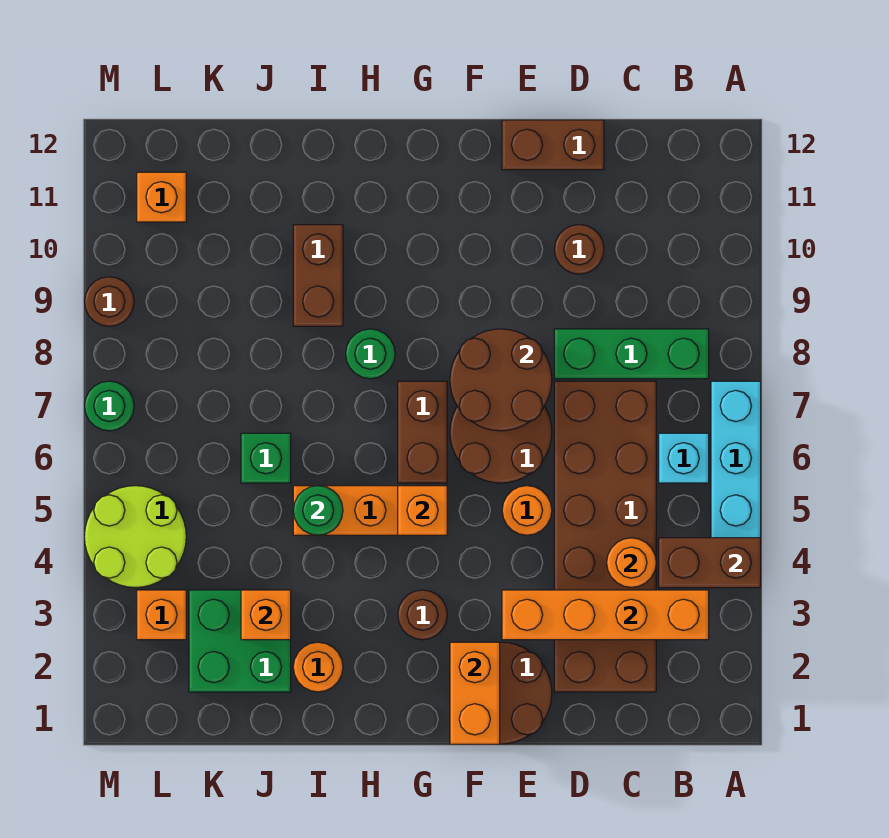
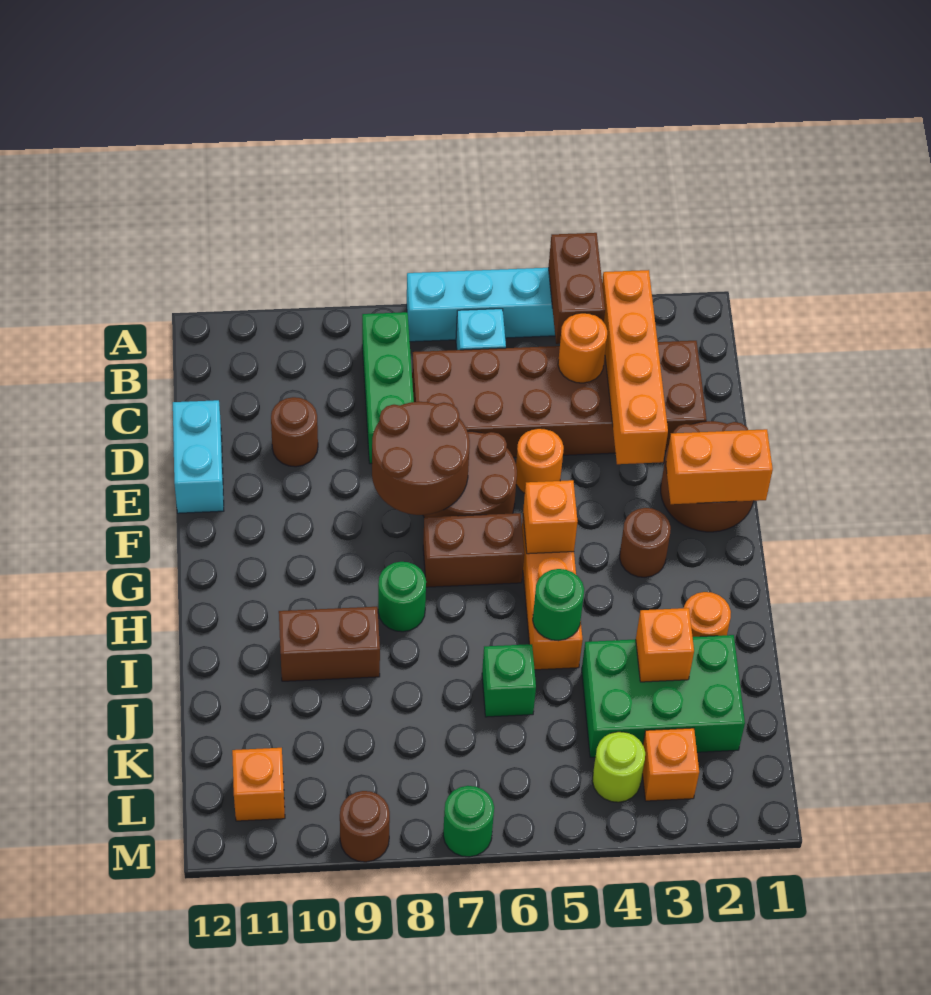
brown 1x2 brick [502,120,604,170] -> cyan 1x2 brick [173,400,224,513]
green 2x2 brick [189,590,291,692] -> green 2x3 brick [582,635,745,757]
lime 2x2 round brick [84,486,186,588] -> lime 1x1 round brick [592,732,645,802]

